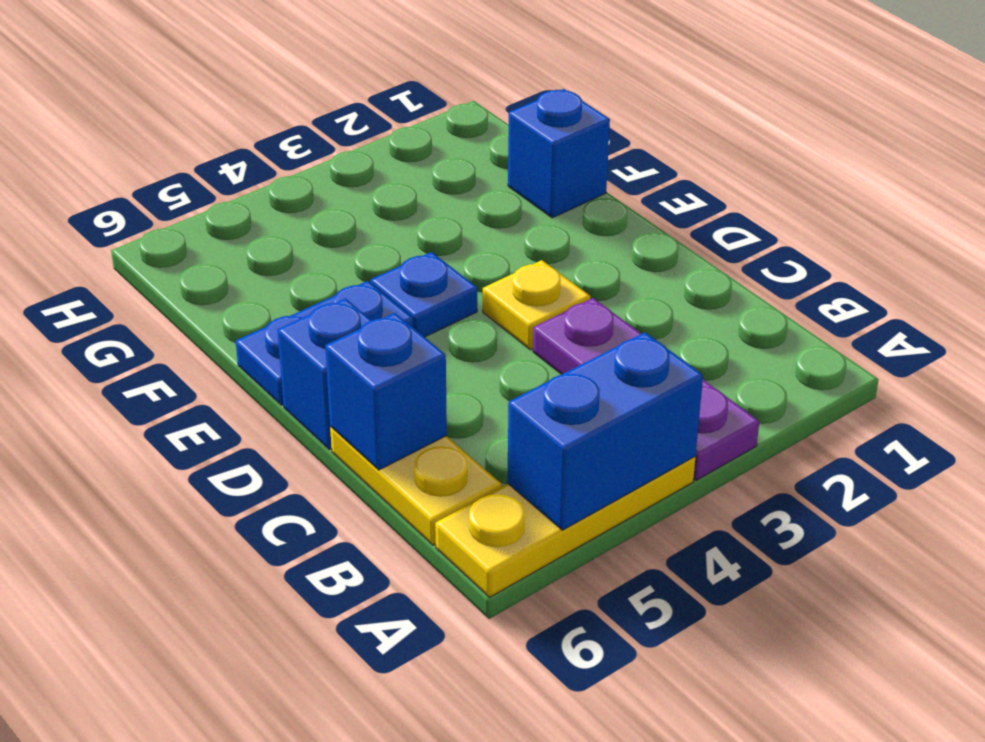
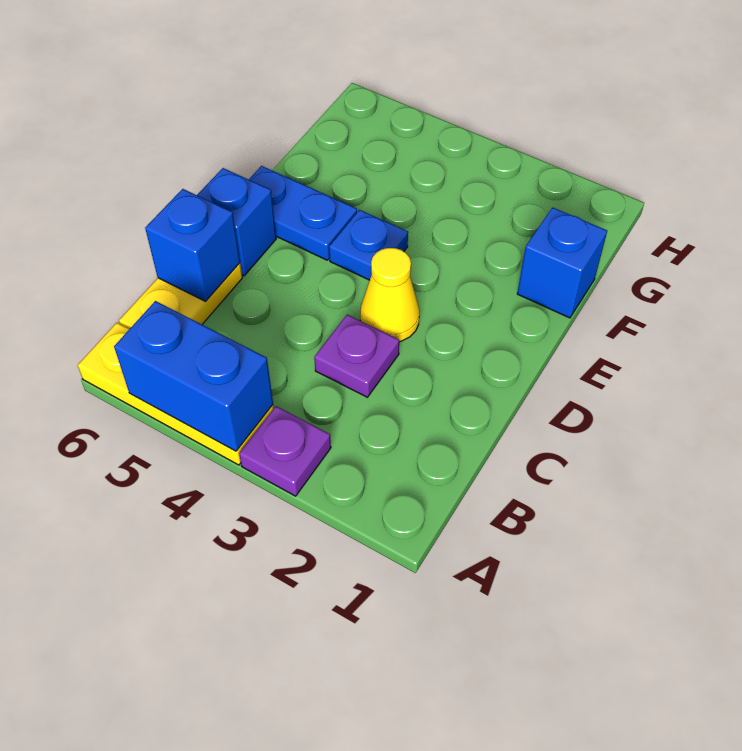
yellow 1x1 plate [483,260,591,350] -> yellow 1x1 cone [360,248,420,342]

